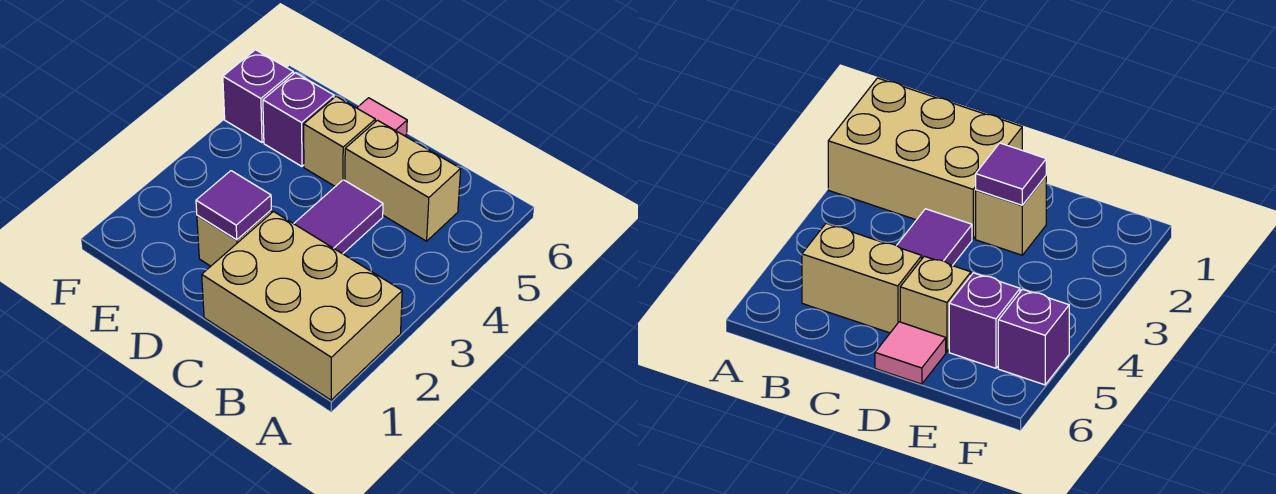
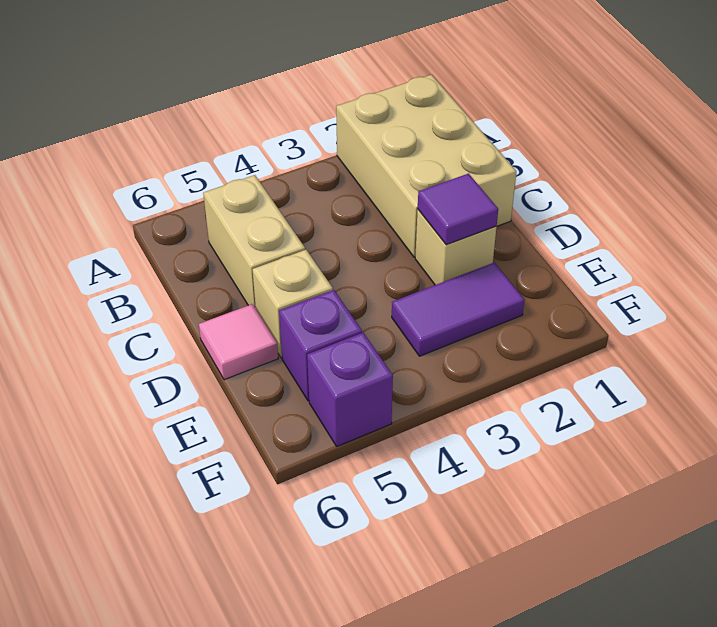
purple 1x2 tile [294,180,383,254] -> purple 1x2 tile moved to [392,263,524,356]

